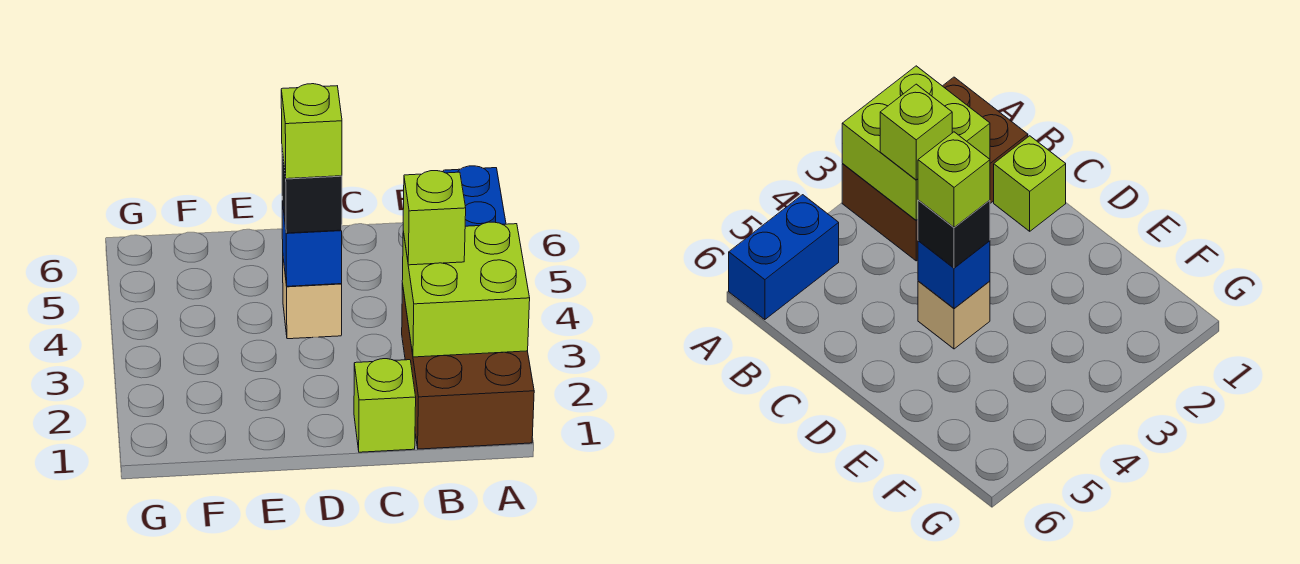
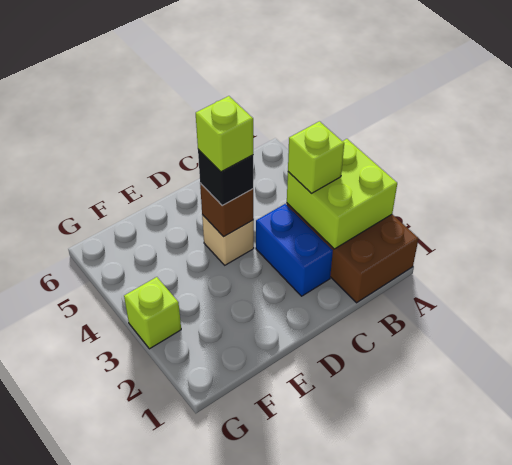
blue 1x2 brick [443,166,506,226] -> blue 1x2 brick moved to [256,204,333,296]
lime 1x1 brick [354,359,416,452] -> lime 1x1 brick moved to [124,277,181,349]
blue 1x1 brick [282,201,342,286] -> brown 1x1 brick [200,183,254,237]

